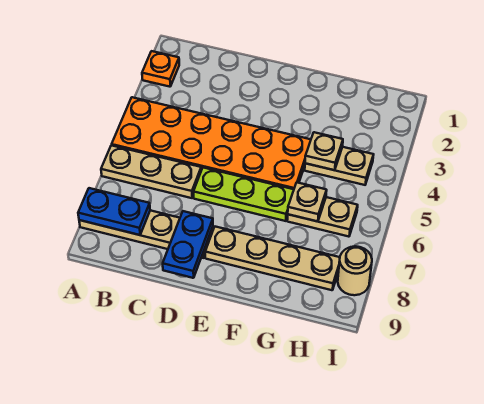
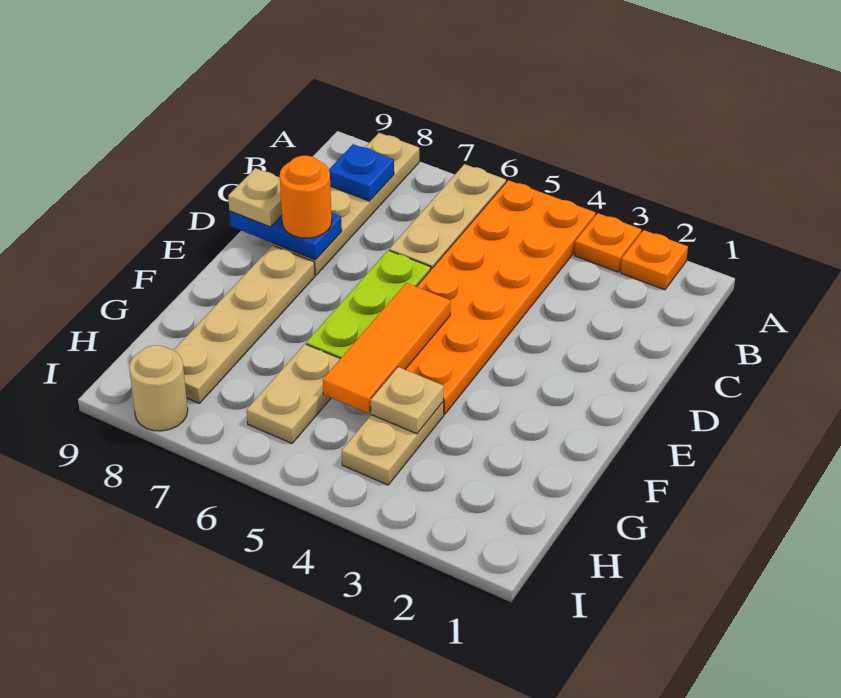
none -> orange 1x1 plate [574,213,641,272]
blue 1x2 plate [78,188,150,235] -> blue 1x1 plate [329,144,394,201]
none -> orange 1x1 round brick [280,156,332,238]
none -> orange 1x3 tile [323,283,450,413]
tan 1x1 plate [288,183,327,222] -> tan 1x1 plate moved to [228,168,282,227]

